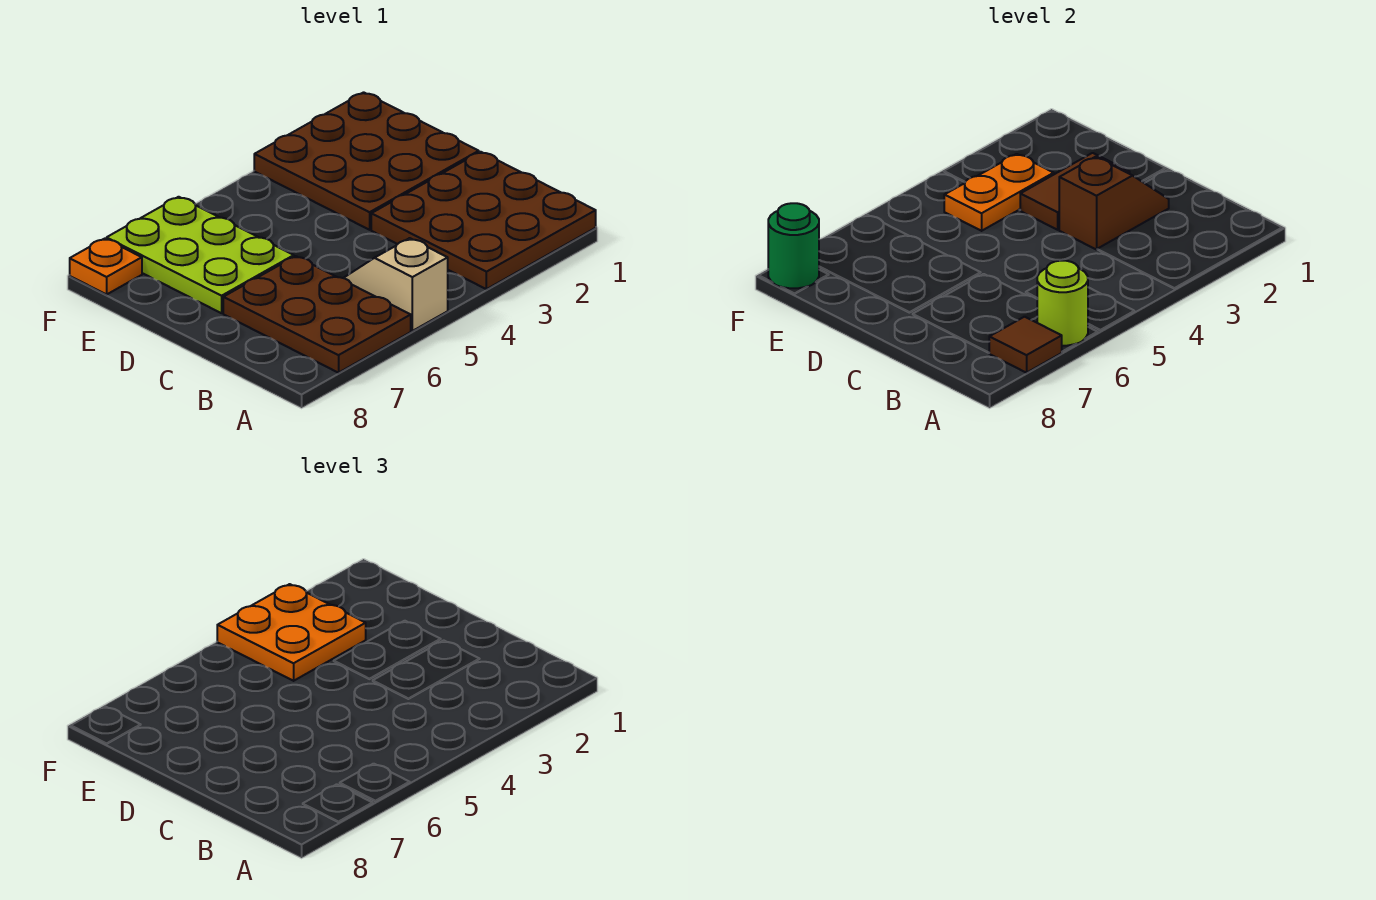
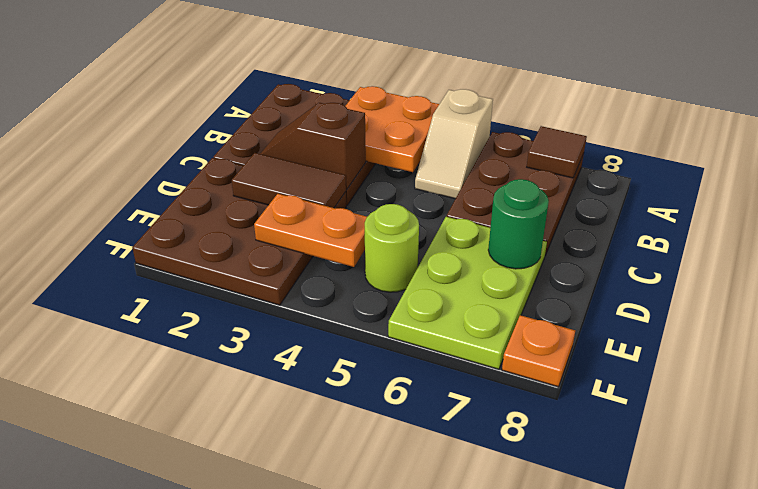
lime 1x1 round brick [1037,261,1088,346] -> lime 1x1 round brick moved to [365,204,419,292]
orange 2x2 plate [217,584,366,681] -> orange 2x2 plate moved to [346,86,439,172]
green 1x1 round brick [768,203,819,288] -> green 1x1 round brick moved to [488,179,549,269]

